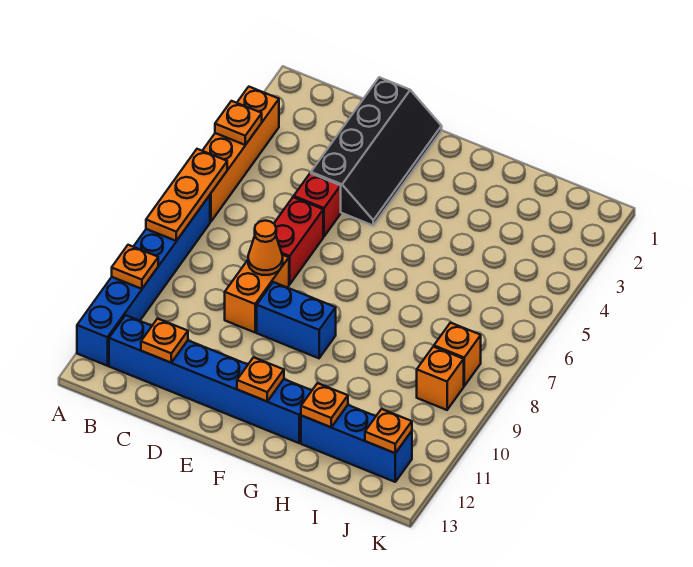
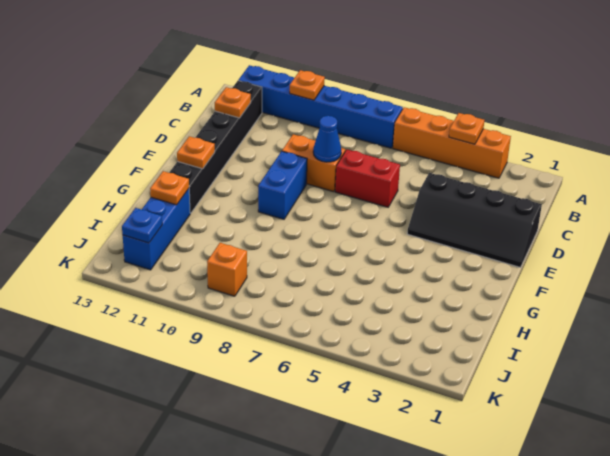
orange 1x3 plate [146,149,227,241] -> none
blue 1x6 brick [109,315,312,443] -> black 1x6 brick [169,81,262,213]
red 1x1 brick [294,173,341,237] -> none
orange 1x1 cone [248,221,283,275] -> blue 1x1 cone [313,116,341,162]
orange 1x1 brick [434,323,481,386] -> none
orange 1x1 plate [365,409,412,453] -> blue 1x1 plate [122,208,162,243]

